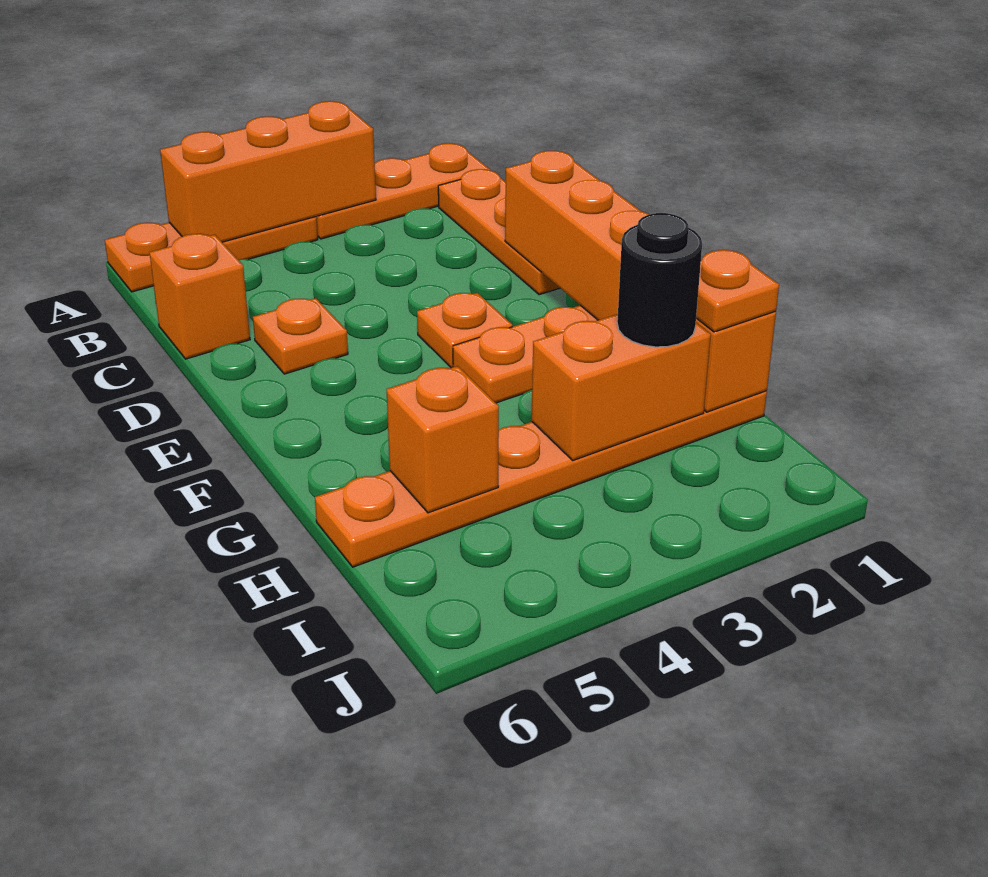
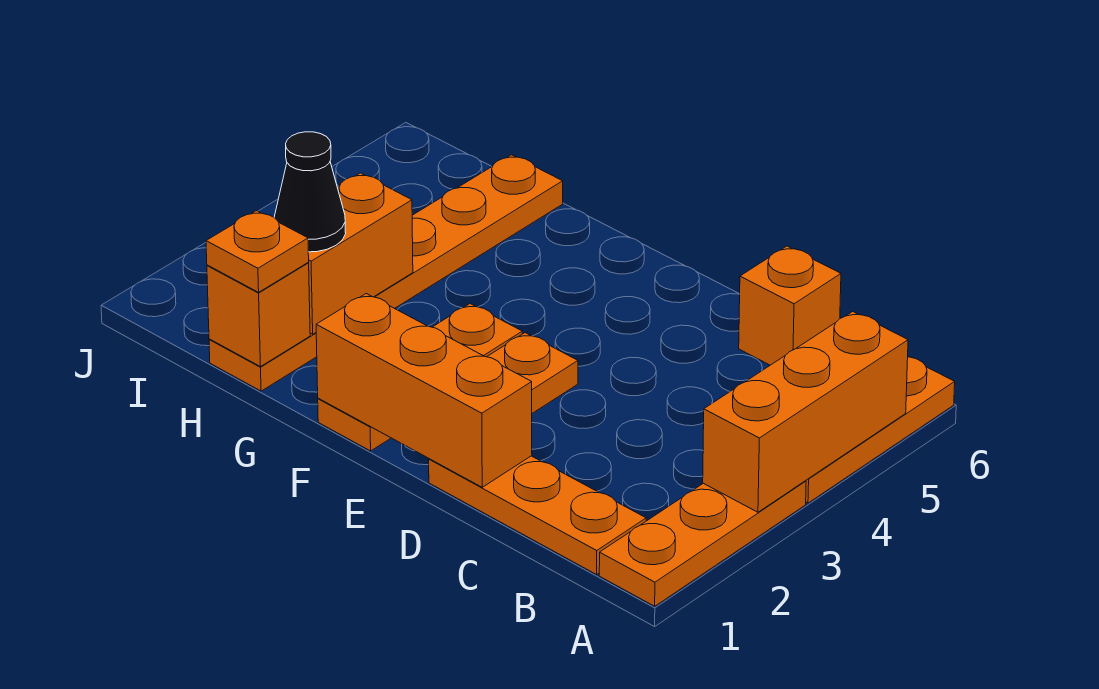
orange 1x1 plate [253,298,348,374] -> none
black 1x1 round brick [617,213,702,347] -> black 1x1 cone [274,132,346,252]
orange 1x1 brick [387,366,499,513] -> none

